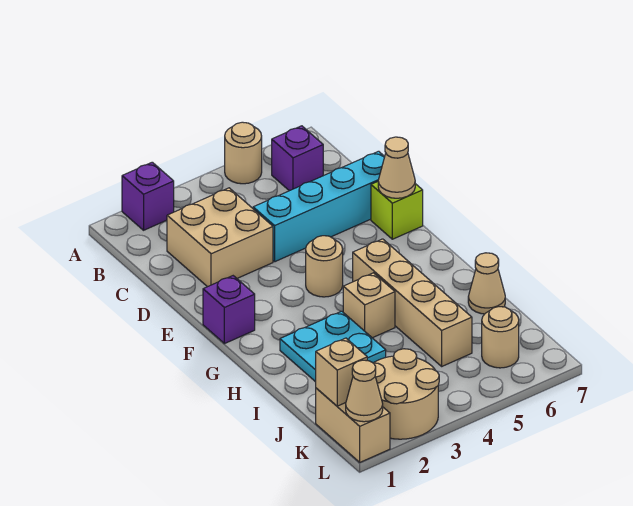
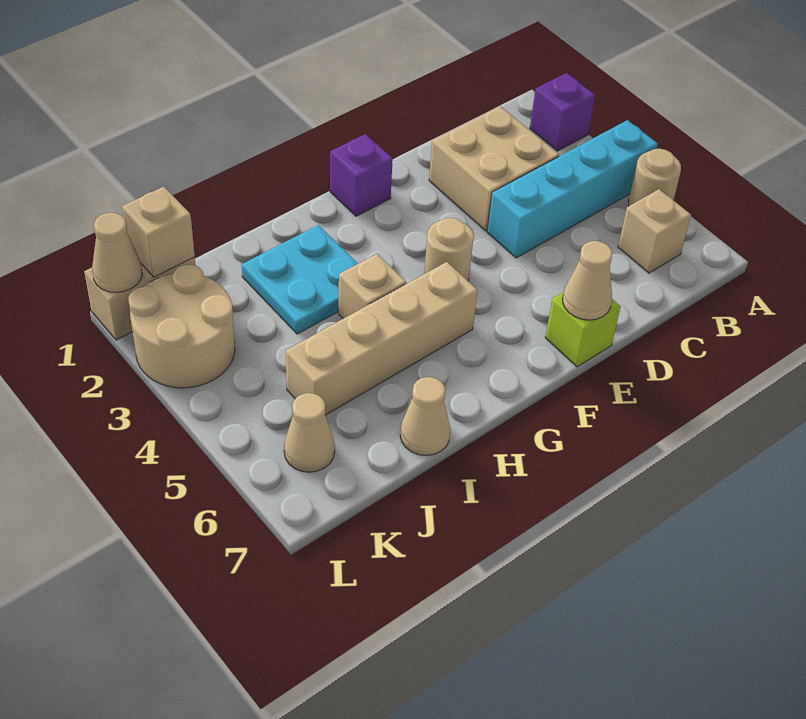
purple 1x1 brick [272,126,323,191] -> tan 1x1 brick [618,189,691,273]
cyan 1x4 brick [253,151,385,262] -> cyan 1x4 brick turned to [487,120,658,258]
tan 1x1 round brick [482,307,519,368] -> tan 1x1 cone [284,393,335,472]

